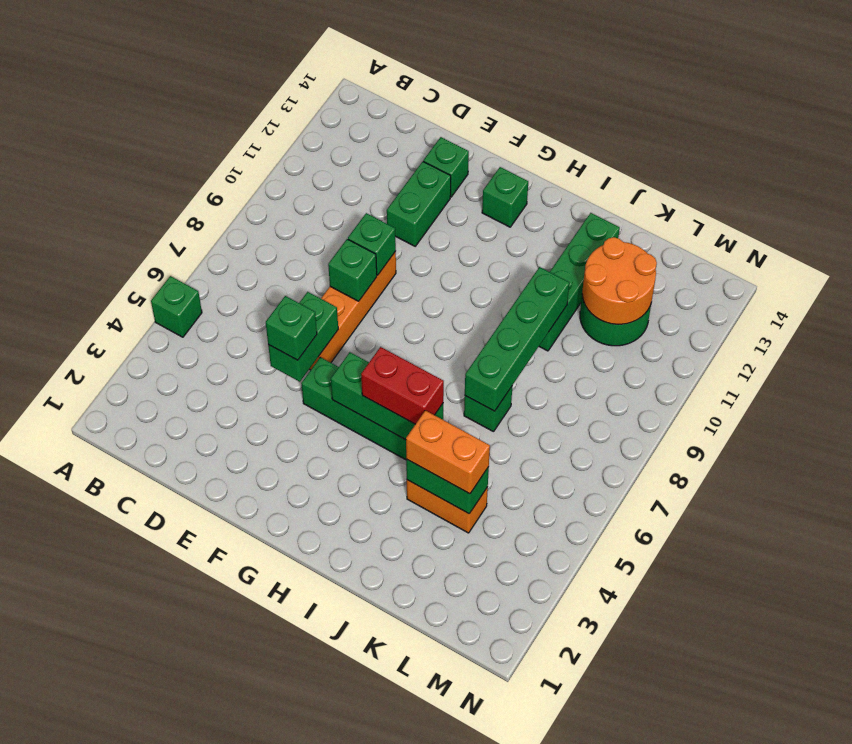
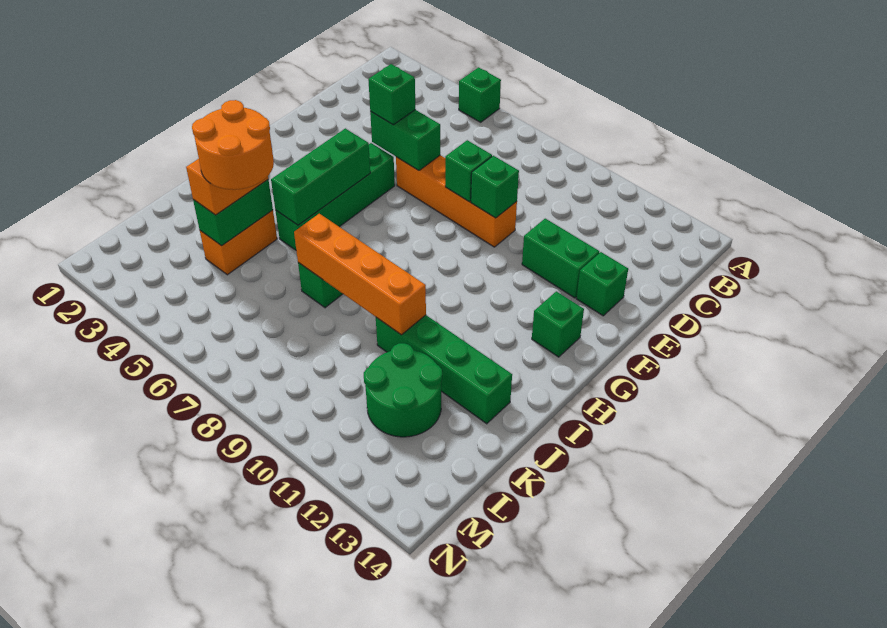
red 1x2 brick [361,347,444,424] -> none
green 1x4 brick [465,267,569,411] -> orange 1x4 brick [294,214,426,335]
orange 2x2 round brick [582,237,657,324] -> orange 2x2 round brick moved to [192,100,274,190]

